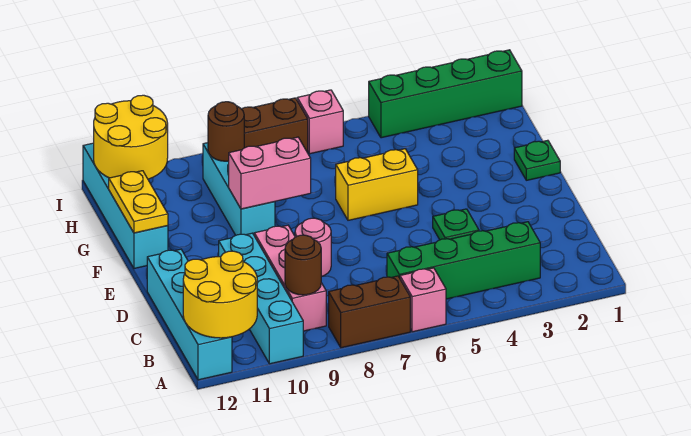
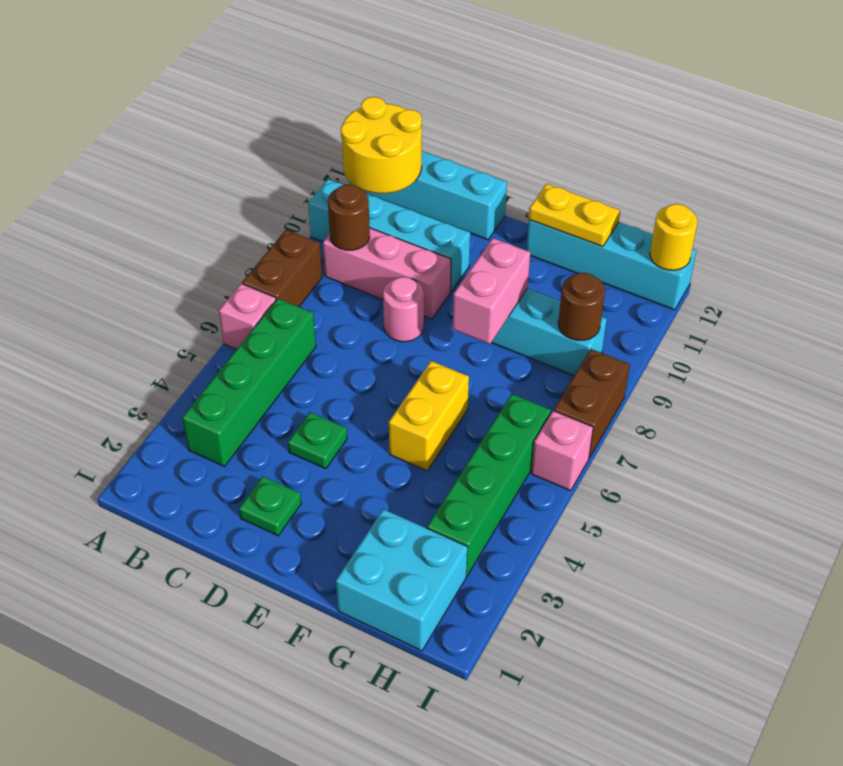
green 1x1 plate [514,140,560,180] -> green 1x1 plate moved to [239,476,301,536]
none -> cyan 2x2 brick [336,509,467,651]
yellow 2x2 round brick [94,95,168,179] -> yellow 1x1 round brick [650,204,697,270]
green 1x4 brick [369,50,522,138] -> green 1x4 brick moved to [427,394,551,576]

